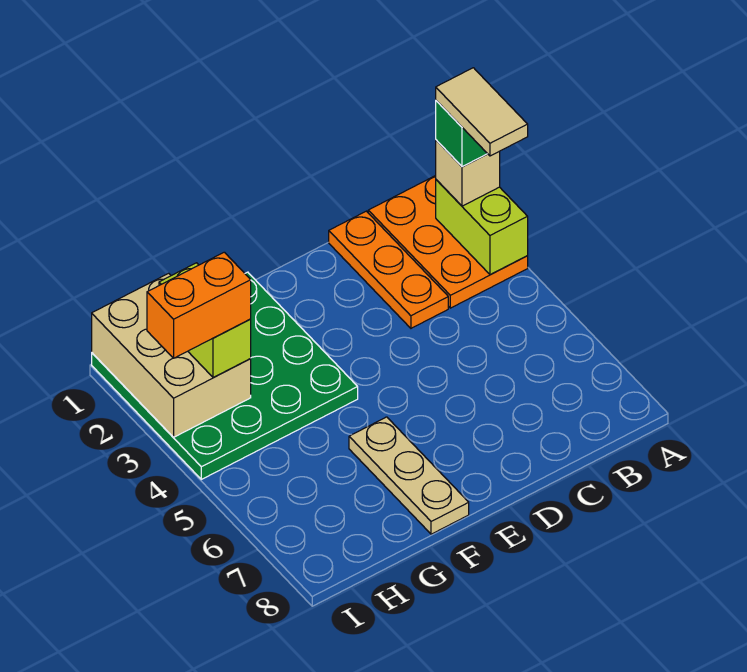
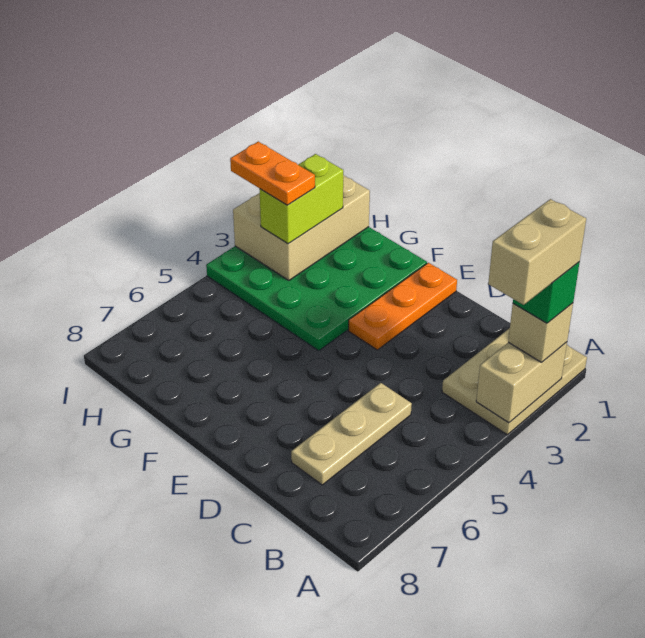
orange 2x3 plate [368,176,528,308] -> tan 2x3 plate [442,328,587,435]
lime 1x2 brick [436,180,528,275] -> tan 1x2 brick [476,342,567,423]
tan 1x2 tile [436,68,528,156] -> tan 1x2 brick [488,199,586,305]
orange 1x3 plate [329,211,448,328] -> orange 1x3 plate moved to [349,263,457,350]
tan 1x3 plate [349,417,469,534] -> tan 1x3 plate moved to [291,383,412,485]
orange 1x2 brick [147,252,251,358] -> orange 1x2 plate [230,142,315,205]

